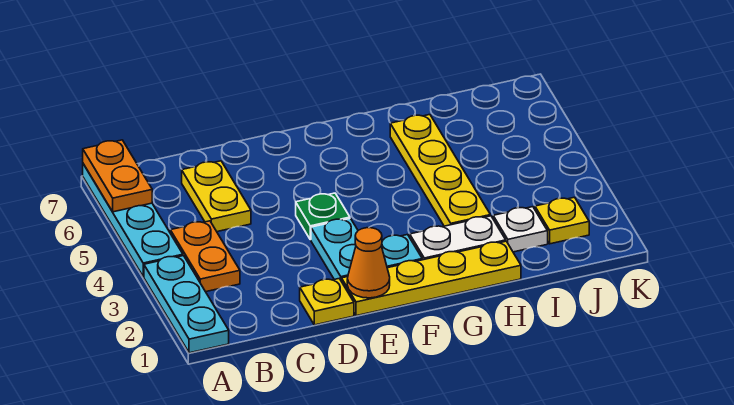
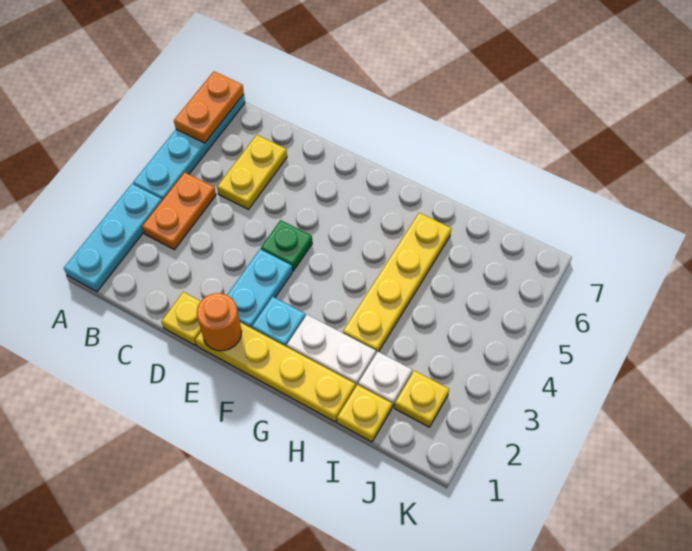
orange 1x1 cone [347,228,390,298] -> orange 1x1 round brick [197,293,242,351]
none -> yellow 1x1 plate [337,385,392,442]

